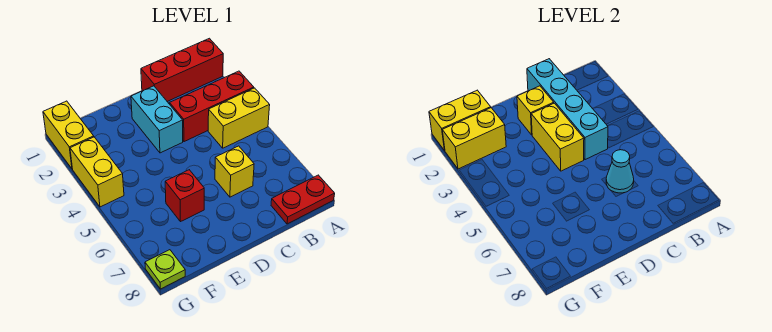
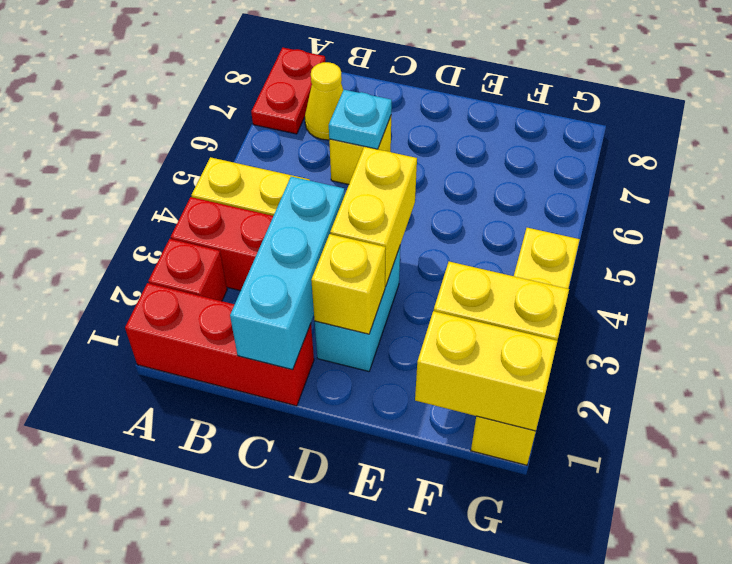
red 1x2 plate [271,175,335,224] -> red 1x2 plate turned to [251,48,325,134]
none -> yellow 1x1 cone [305,62,343,140]
cyan 1x4 brick [527,59,608,160] -> cyan 1x3 brick [230,177,345,370]
cyan 1x1 cone [606,150,634,193] -> cyan 1x1 plate [329,90,392,149]
red 1x1 brick [165,170,204,222] -> red 1x1 brick moved to [148,239,227,301]
lime 1x1 plate [145,250,185,289] -> none

